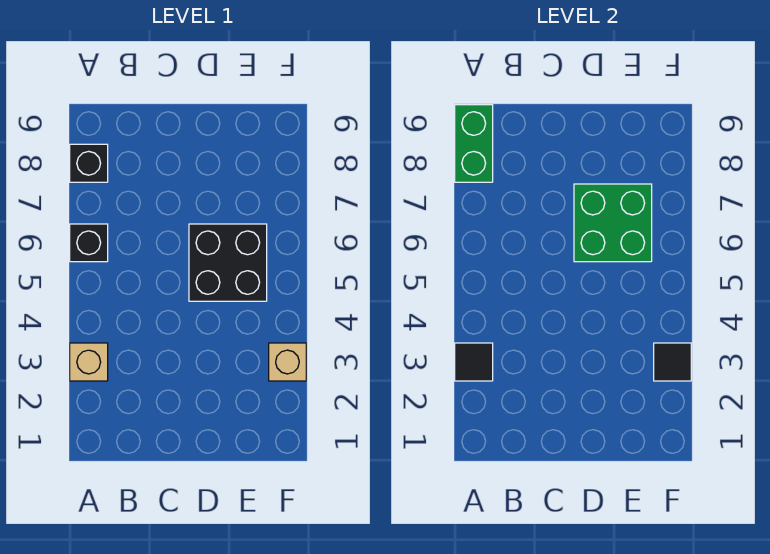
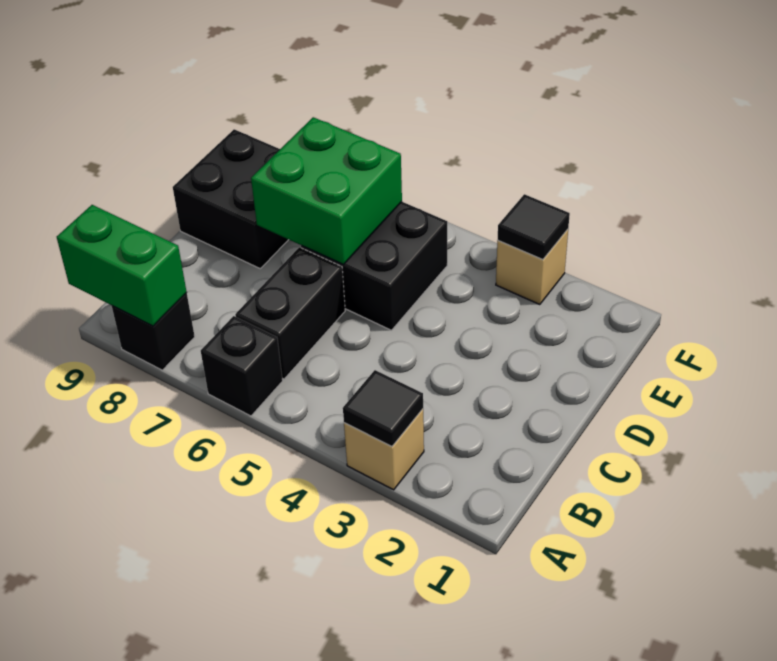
none -> black 1x2 brick [235,247,345,379]
none -> black 2x2 brick [173,129,288,268]

